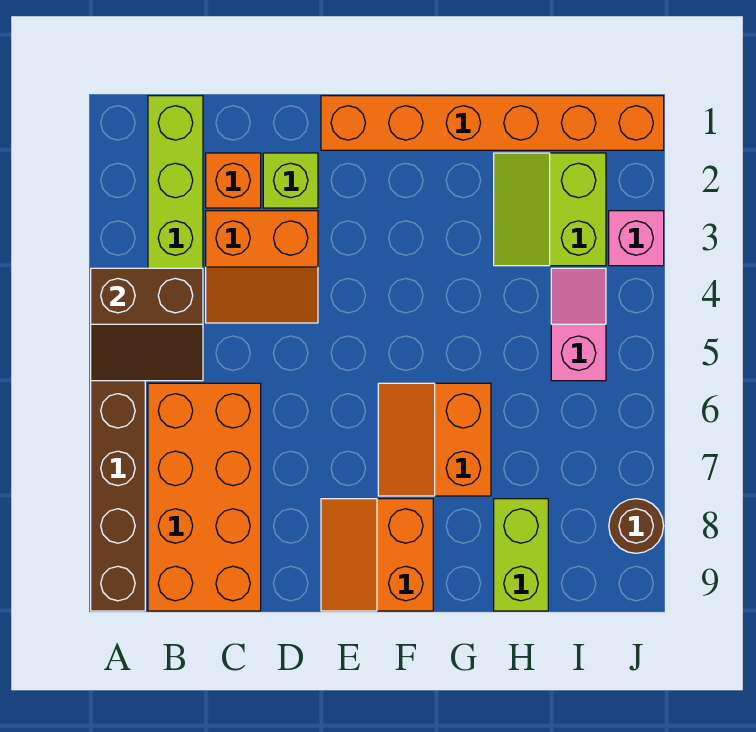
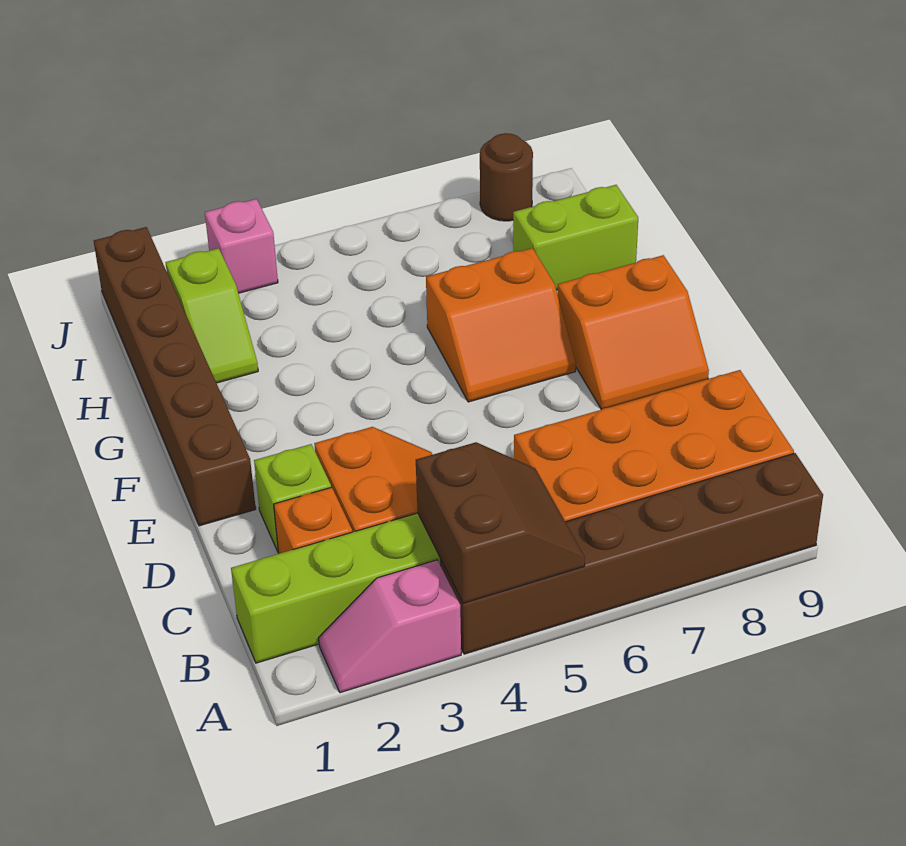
orange 1x6 brick [321,96,664,150] -> brown 1x6 brick [94,227,256,526]
lime 2x2 slope [494,153,606,266] -> lime 1x2 slope [165,248,258,383]
pink 1x2 slope [551,268,606,381] -> pink 1x2 slope moved to [319,560,461,693]

